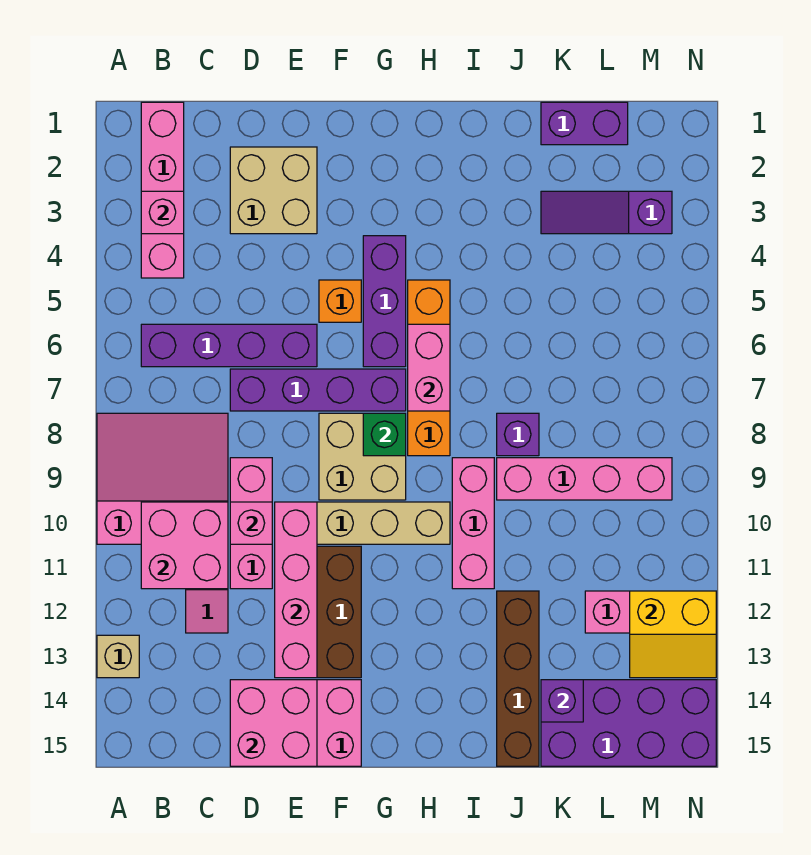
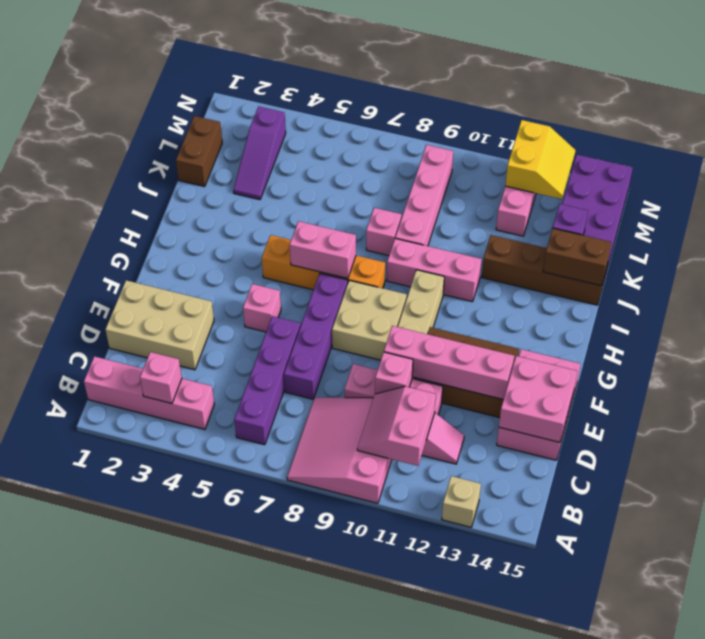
pink 2x2 brick [141,502,228,589] -> pink 2x2 slope [357,386,436,466]
tan 2x2 brick [230,147,317,234] -> tan 2x3 brick [105,280,214,370]
orange 1x1 brick [319,280,361,322] -> pink 1x1 brick [243,284,281,332]
purple 1x3 brick [363,236,406,367] -> none
green 1x1 brick [363,413,406,456] -> none
purple 1x1 brick [497,413,539,456] -> pink 1x1 brick [366,208,402,256]
none -> brown 1x2 brick [543,228,611,286]
purple 1x2 brick [541,102,628,145] -> brown 1x2 brick [176,116,222,187]

